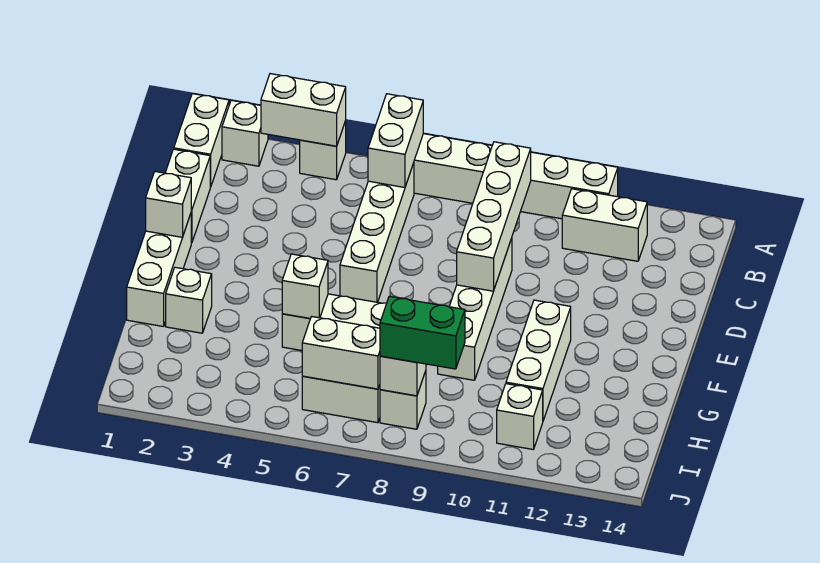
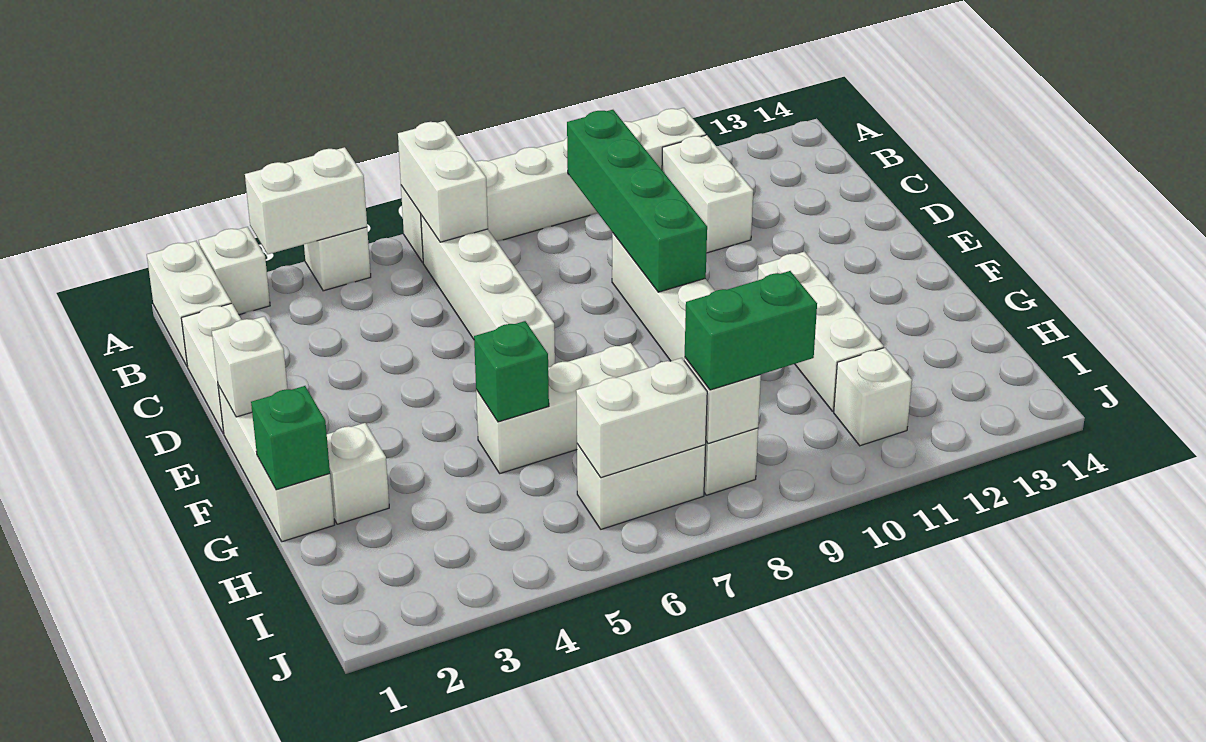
white 1x4 brick [457,142,531,291] -> green 1x4 brick [567,110,707,292]
white 1x2 brick [562,189,647,261] -> white 1x2 brick turned to [662,135,753,253]
none -> green 1x1 brick [251,386,330,490]
white 1x1 brick [282,254,328,318] -> green 1x1 brick [474,321,549,422]

